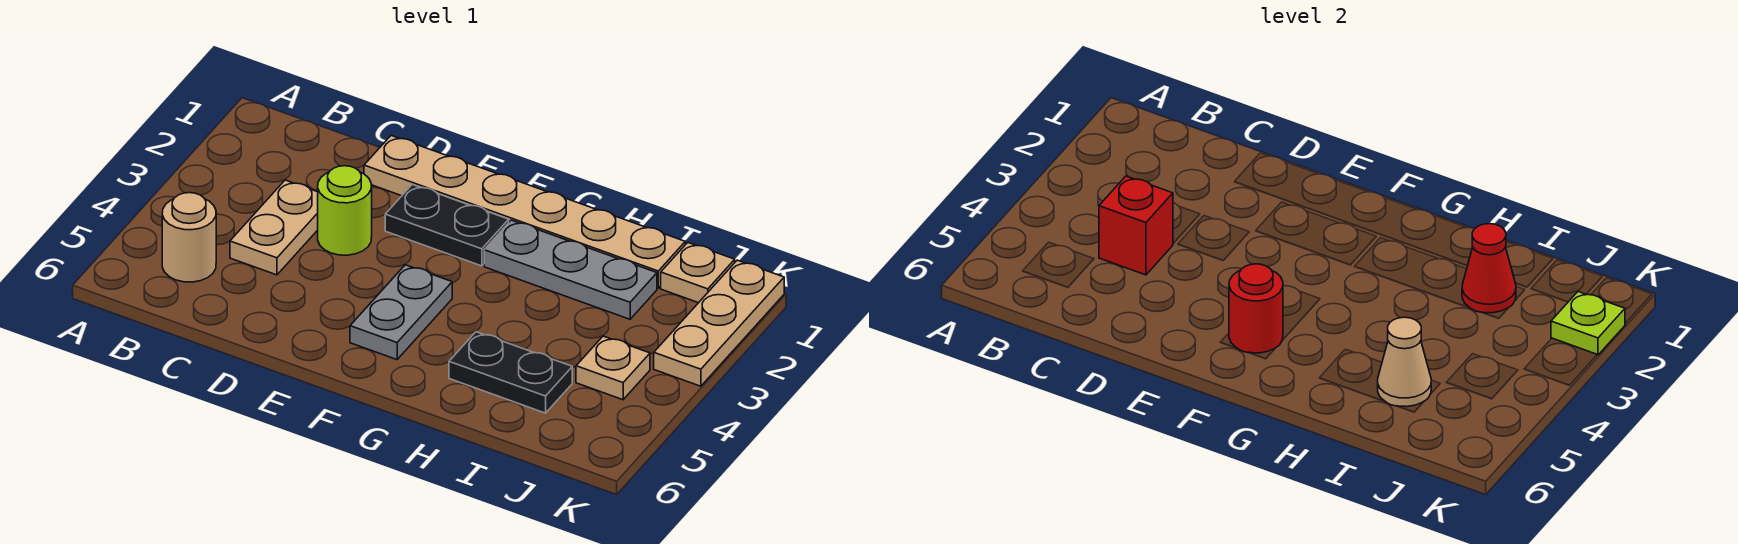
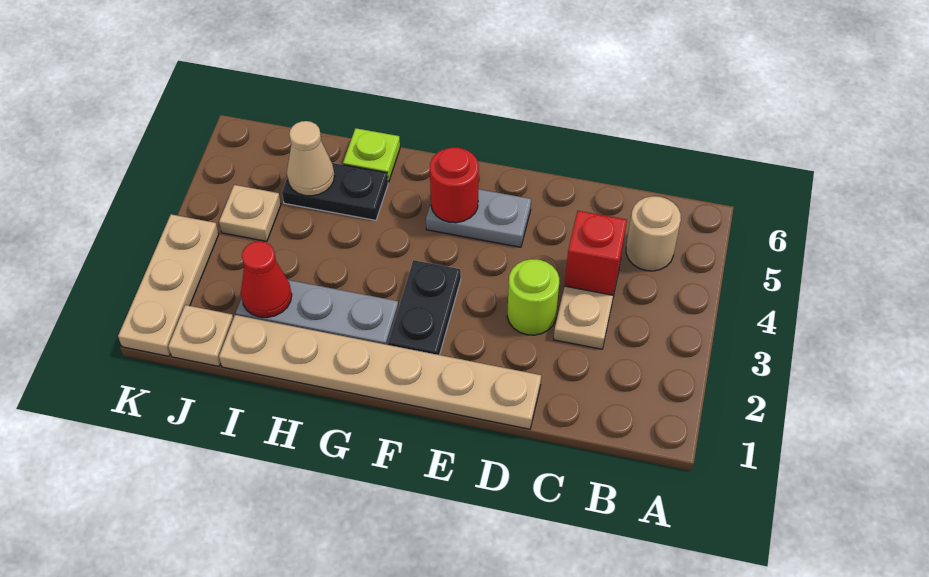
black 1x2 plate [385,185,509,266] -> black 1x2 plate turned to [388,260,461,355]
grey 1x2 plate [350,265,452,360] -> grey 1x2 plate turned to [426,189,531,247]
lime 1x1 plate [1551,292,1625,355] -> lime 1x1 plate moved to [343,128,400,183]

